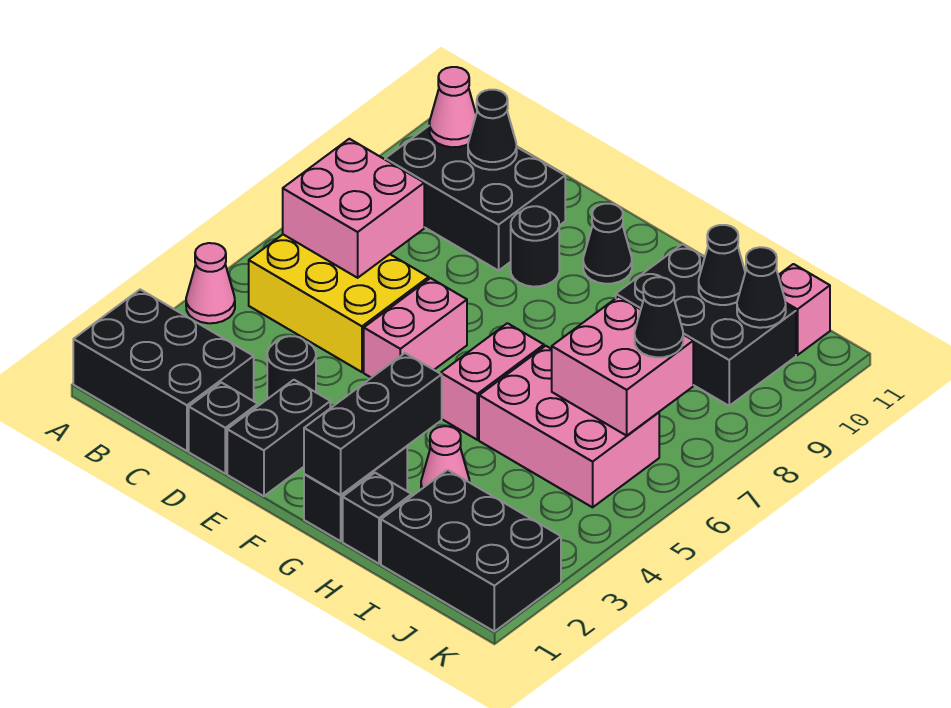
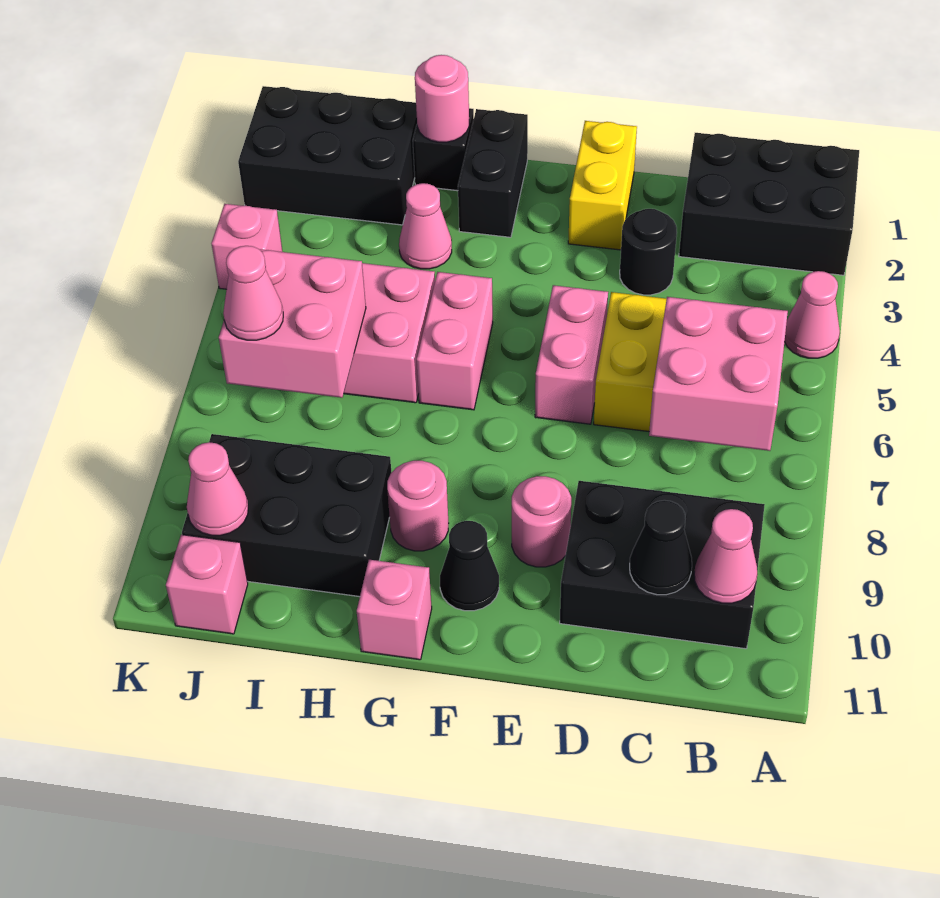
black 1x1 brick [189,382,258,474] -> none
black 1x2 brick [227,380,330,496] -> yellow 1x2 brick [568,121,637,250]
black 1x1 round brick [511,206,559,287] -> pink 1x1 round brick [512,476,571,567]
black 1x3 brick [304,353,442,495] -> none
none -> pink 1x1 round brick [387,461,449,551]
none -> pink 1x1 brick [357,560,432,660]
none -> pink 1x1 round brick [415,55,469,142]
black 1x1 cone [699,225,745,305] -> none
black 1x1 cone [635,277,683,357] -> pink 1x1 cone [223,246,283,340]
black 1x1 cone [737,247,786,328] -> pink 1x1 cone [187,442,248,536]
none -> pink 1x1 brick [211,204,282,289]

